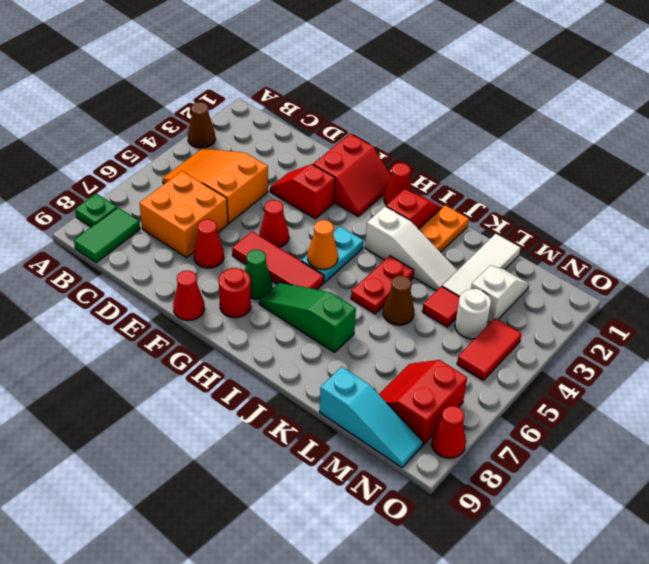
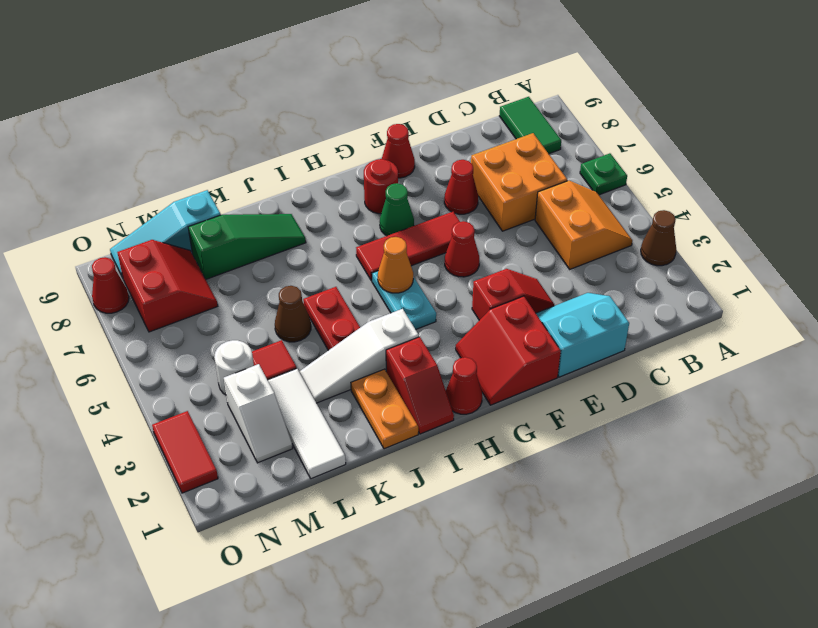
green 1x1 plate [75,193,117,227] -> green 1x1 plate moved to [580,153,627,195]
orange 2x3 slope [162,149,268,224] -> orange 2x2 slope [535,181,632,269]
none -> cyan 2x2 slope [536,293,629,377]
green 1x3 slope [259,282,356,353] -> green 1x3 slope moved to [188,214,306,279]
red 1x2 tile [457,318,521,381] -> red 1x2 tile moved to [152,411,218,493]

